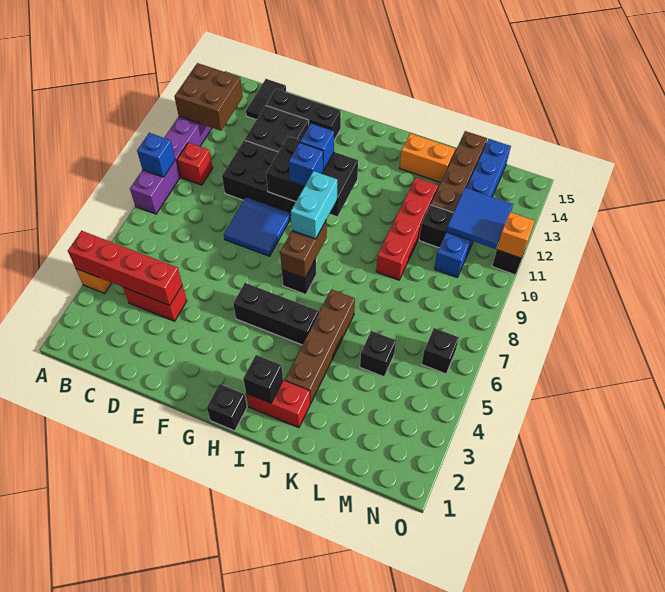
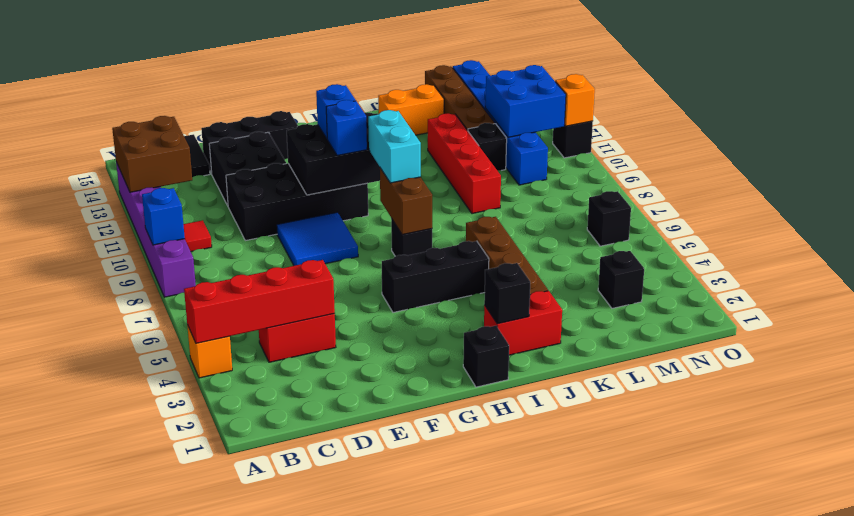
red 1x1 brick [177,142,213,185] -> red 1x1 tile [183,220,212,252]
black 1x1 brick [360,331,396,377] -> black 1x1 brick moved to [598,251,644,308]
blue 2x2 tile [446,188,513,249] -> blue 2x2 brick [485,65,566,137]

